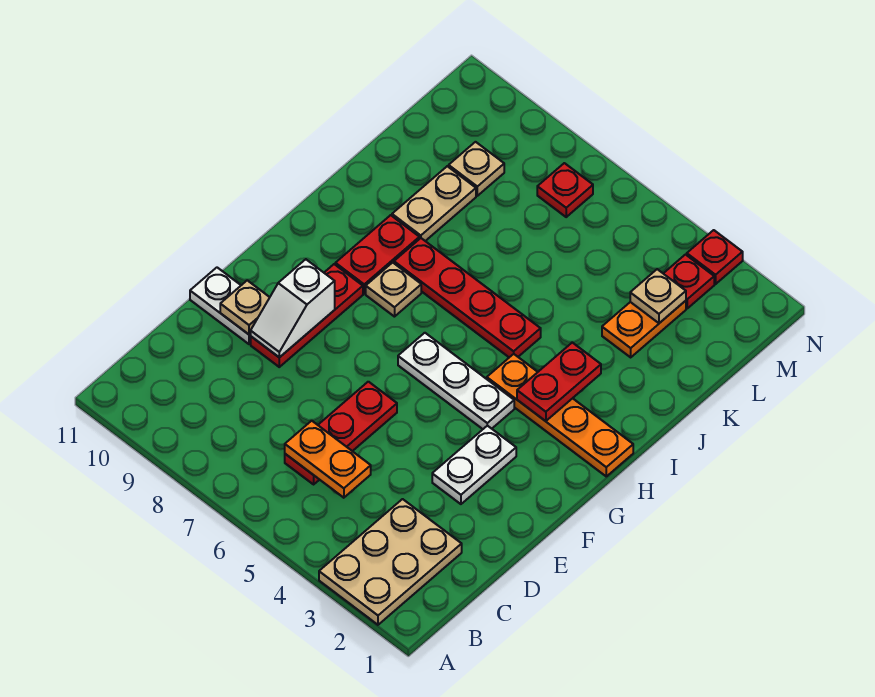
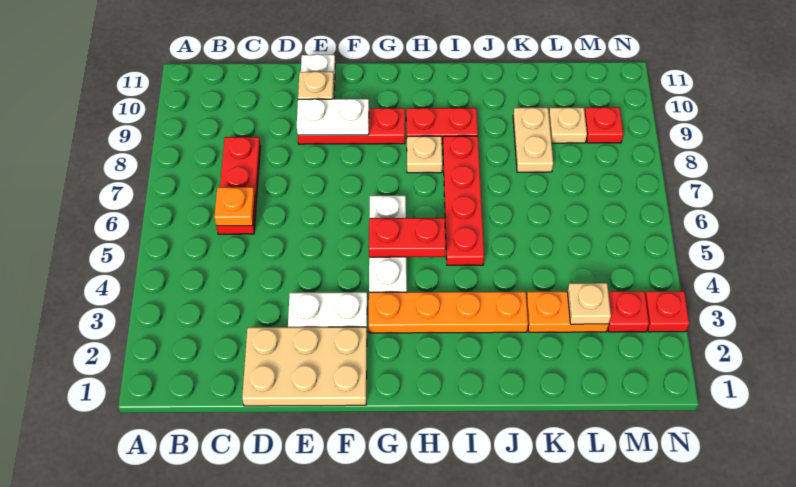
tan 2x3 plate [319,499,462,625] -> tan 2x3 plate moved to [242,327,367,406]
orange 1x2 plate [285,421,371,498] -> orange 1x1 plate [214,187,255,226]
red 1x3 plate [285,382,397,484] -> red 1x3 plate turned to [216,137,261,234]
white 1x2 slope [251,259,335,357] -> white 1x2 plate [297,99,369,135]
orange 1x4 plate [487,354,633,476] -> orange 1x4 plate turned to [369,292,528,333]
red 1x2 plate [517,343,601,421] -> red 1x2 plate moved to [369,218,446,257]
tan 1x2 plate [392,166,476,241] -> tan 1x2 plate turned to [513,108,553,172]
red 1x1 plate [537,163,593,217] -> red 1x1 plate moved to [585,107,623,143]

